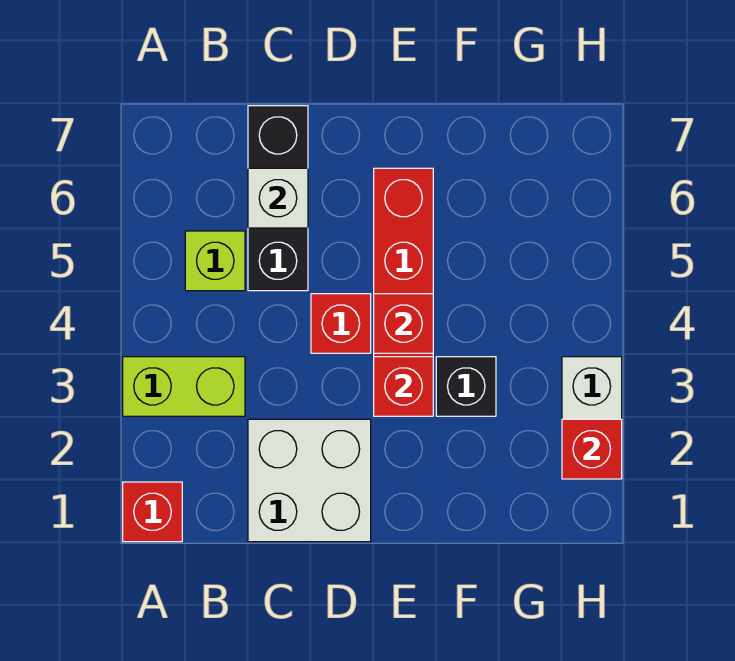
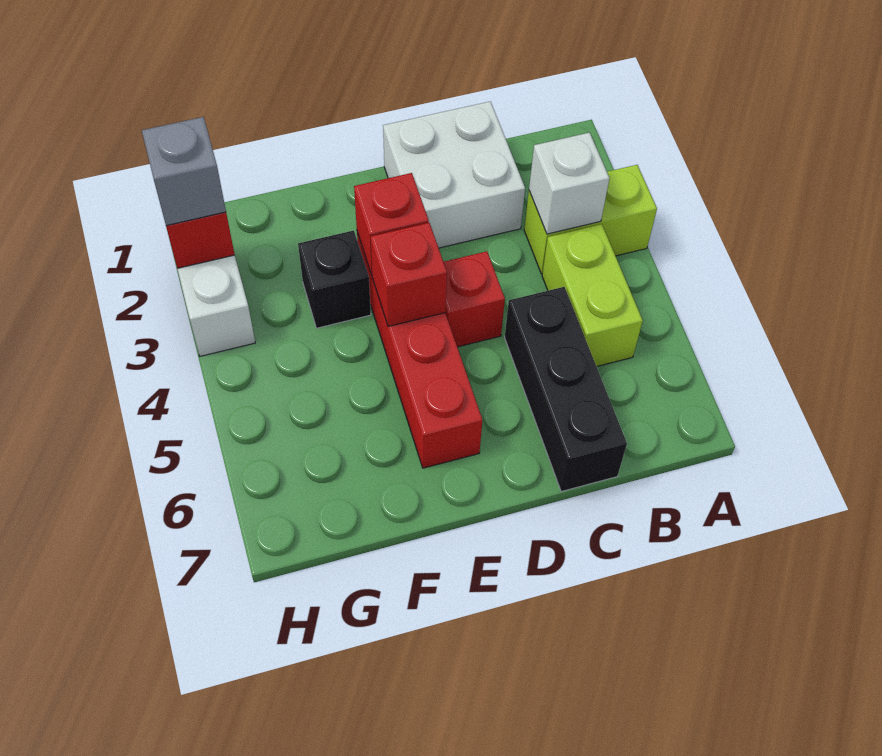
red 1x1 brick [123,482,182,542] -> none
lime 1x1 brick [185,231,245,291] -> lime 1x2 brick [542,224,643,367]
white 1x1 brick [248,168,308,228] -> white 1x1 brick moved to [529,133,609,234]
none -> grey 1x1 brick [142,117,226,226]

